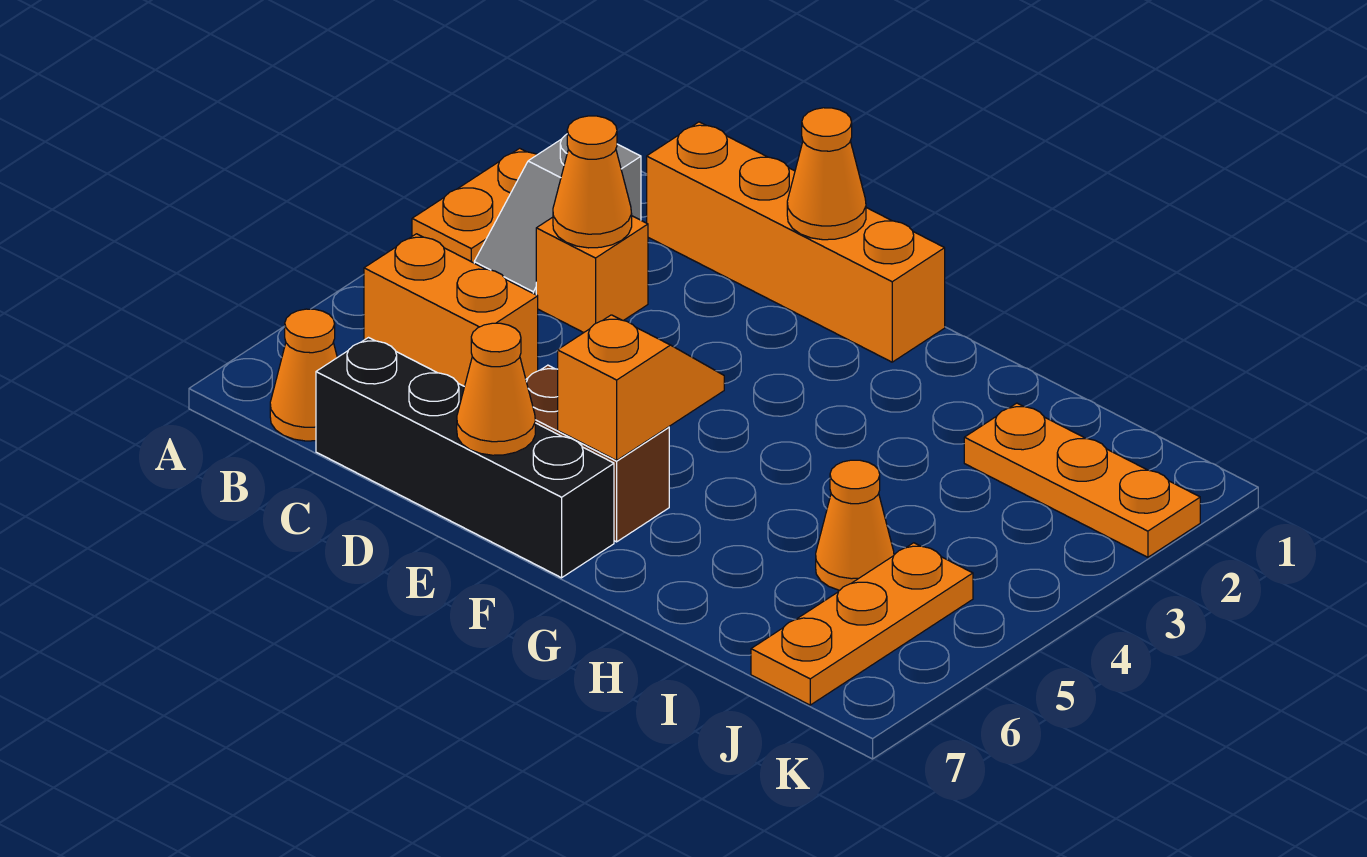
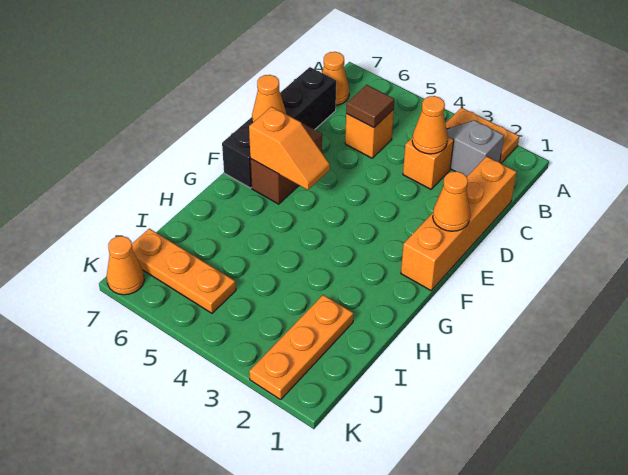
orange 1x2 brick [364,234,538,386] -> orange 1x1 brick [345,110,394,158]
none -> brown 1x1 tile [346,85,394,128]
orange 1x1 cone [816,460,894,590] -> orange 1x1 cone moved to [107,236,144,295]

